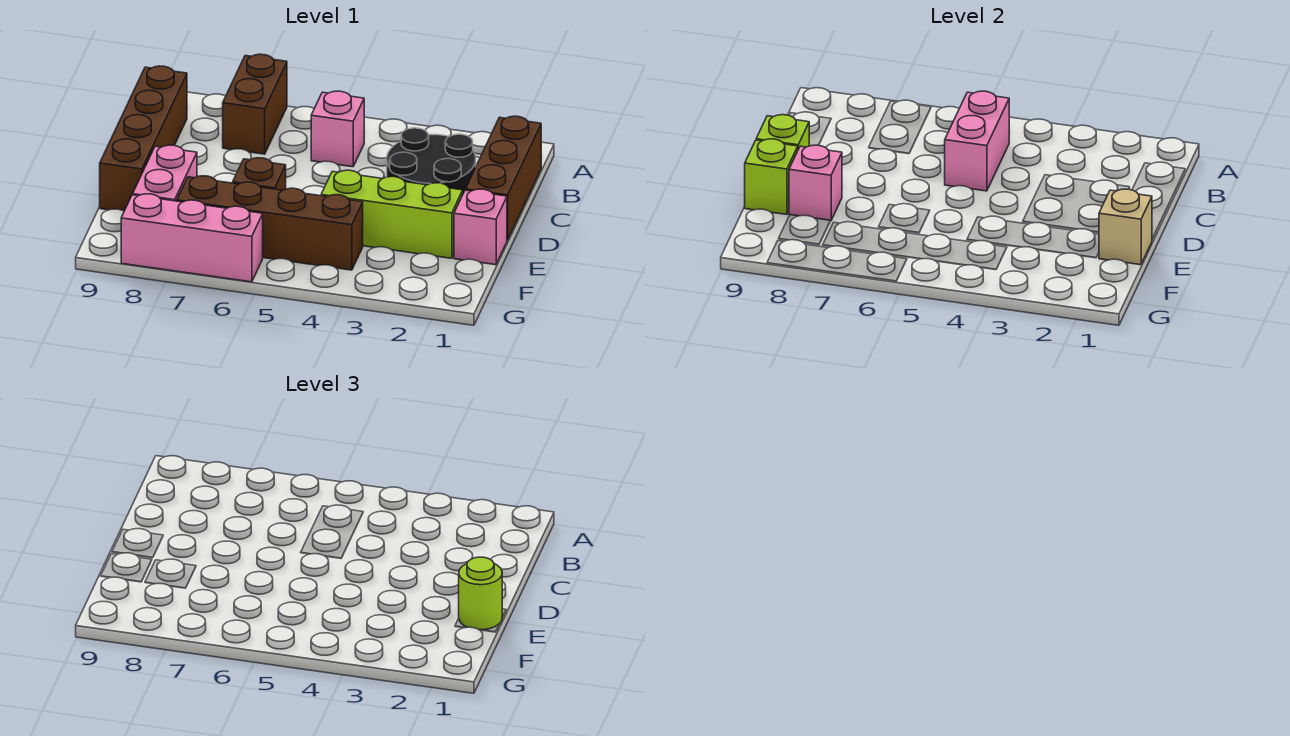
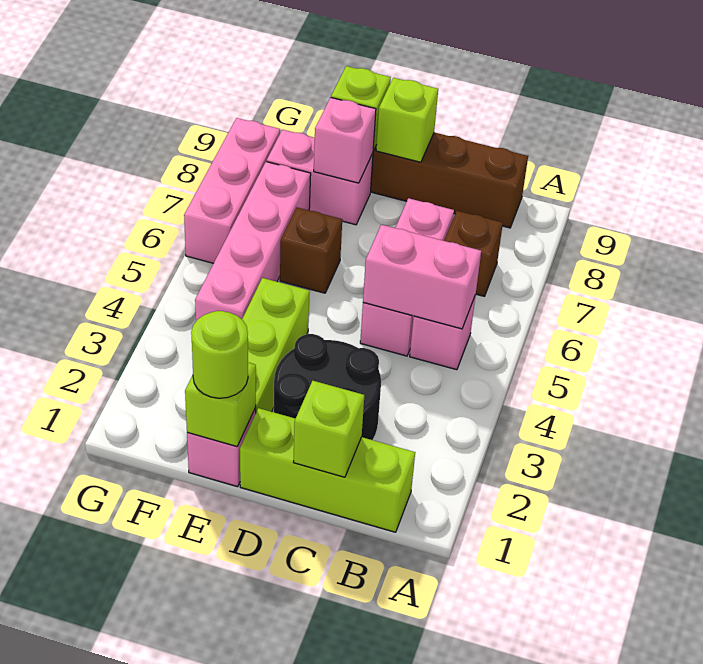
brown 1x2 brick [223,54,287,154] -> brown 1x1 brick [444,211,503,296]
brown 1x3 brick [465,116,541,240] -> lime 1x3 brick [240,408,415,532]
none -> lime 1x1 brick [293,381,364,477]
none -> pink 1x3 brick [360,198,454,356]
tan 1x1 brick [1099,189,1152,265] -> lime 1x1 brick [185,363,256,446]
brown 1x4 brick [177,176,363,270] -> pink 1x4 brick [195,162,311,321]

